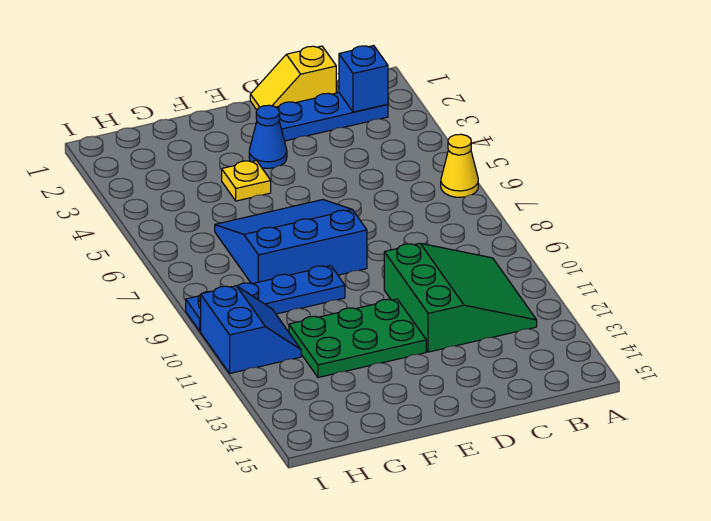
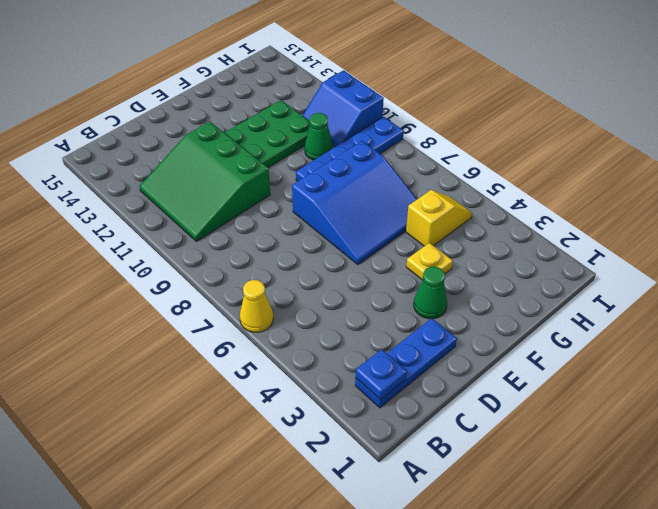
blue 1x1 brick [339,46,388,112] -> blue 1x1 plate [356,349,407,400]
yellow 1x2 slope [250,46,336,110] -> yellow 1x2 slope moved to [406,190,472,246]
blue 1x1 cone [249,105,287,168] -> green 1x1 cone [414,267,447,319]
none -> green 1x1 cone [305,113,333,160]

